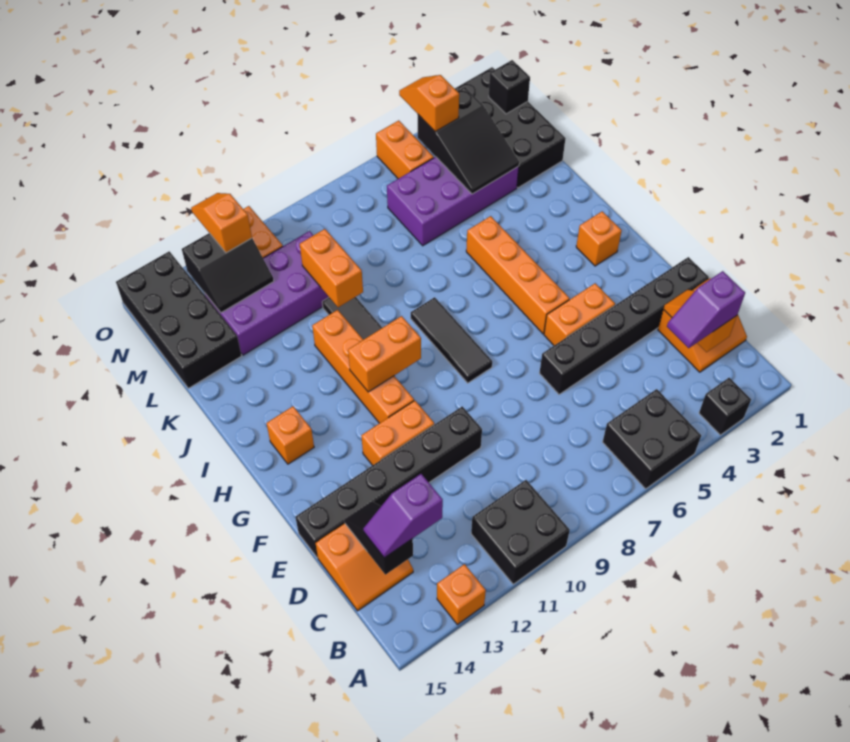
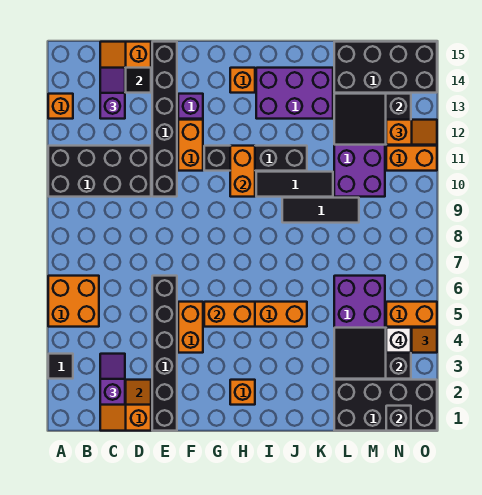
black 1x1 brick [699,378,751,435] -> black 1x1 tile [48,354,73,379]
black 2x2 brick [603,389,701,489] -> orange 2x2 brick [48,276,99,327]
black 2x2 brick [471,480,570,584] -> black 2x4 brick [48,146,151,197]
none -> purple 1x1 brick [178,94,203,119]
black 1x3 tile [411,297,492,383] -> black 1x3 tile moved to [282,198,359,223]
orange 1x4 brick [312,310,414,423] -> black 1x4 brick [204,146,307,171]
none -> purple 2x3 brick [256,68,333,119]
orange 1x2 brick [300,229,363,307] -> orange 1x2 brick moved to [204,302,255,327]
black 2x2 slope [182,233,274,313] -> black 2x3 slope [334,94,411,145]
none -> white 1x1 brick [386,328,411,353]

